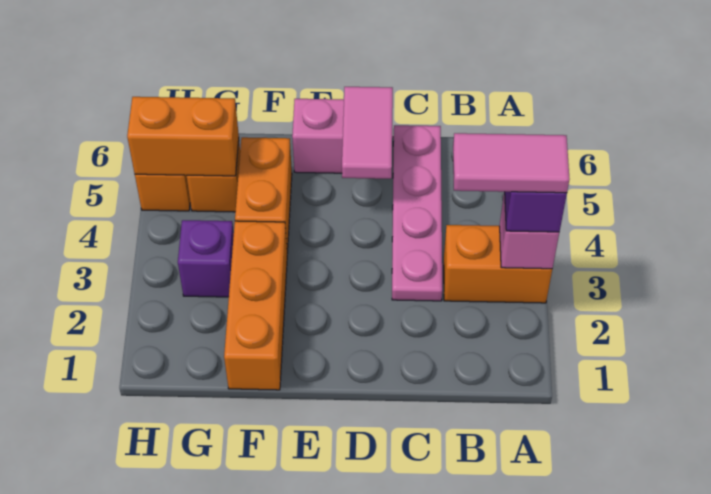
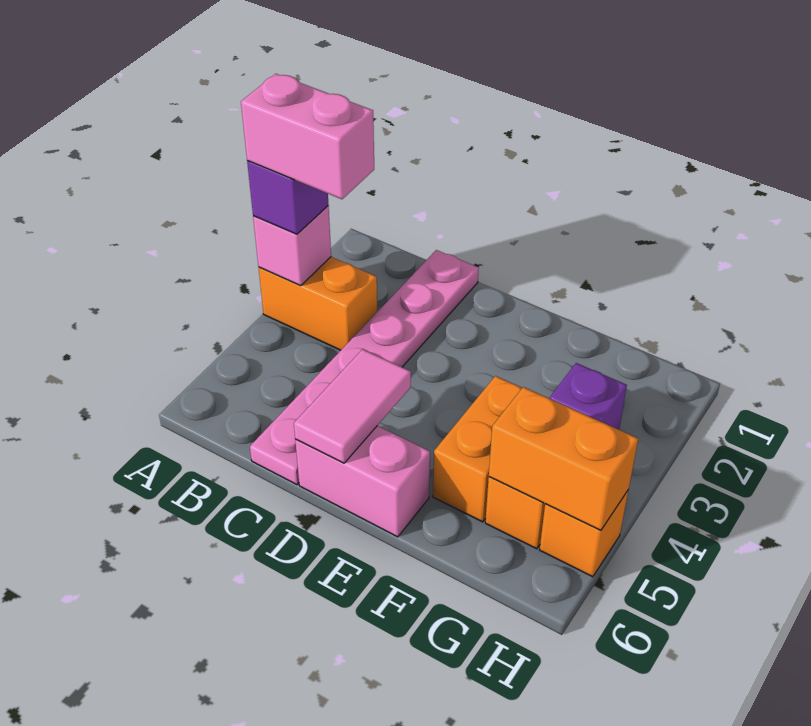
pink 1x2 tile [453,133,569,193] -> pink 1x2 brick [241,74,374,199]
pink 1x4 plate [392,125,442,301] -> pink 1x6 plate [250,250,479,485]
orange 1x3 brick [224,221,287,390] -> none

